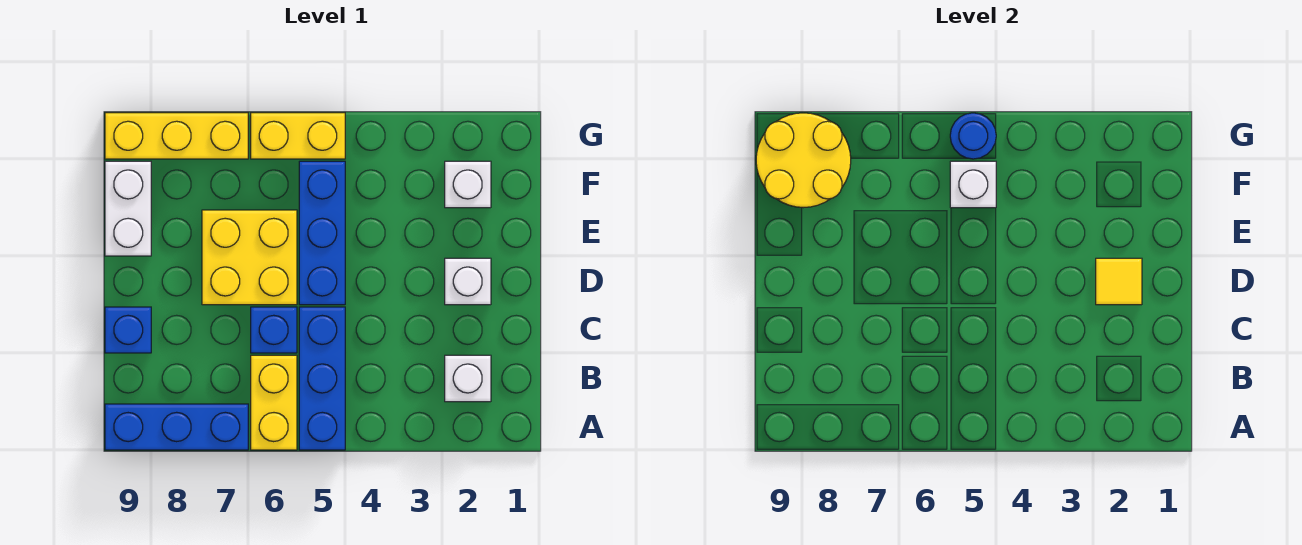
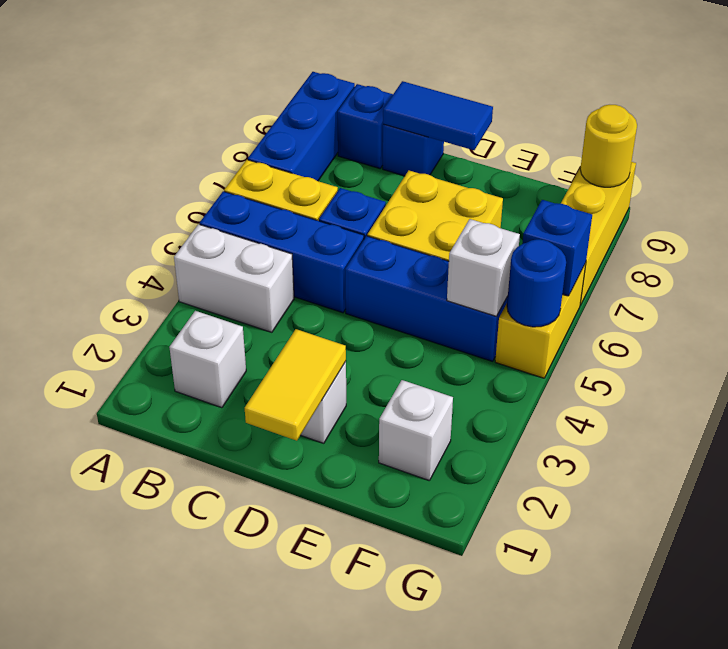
none -> blue 1x1 brick [337,84,393,168]
none -> blue 1x2 tile [383,81,493,150]
yellow 1x1 tile [1096,258,1142,305] -> yellow 1x2 tile [245,329,346,441]
white 1x2 brick [105,161,151,256] -> white 1x2 brick moved to [174,224,294,332]
yellow 2x2 round brick [756,113,851,208] -> yellow 1x1 round brick [580,105,637,187]
none -> blue 1x1 brick [522,200,592,296]

